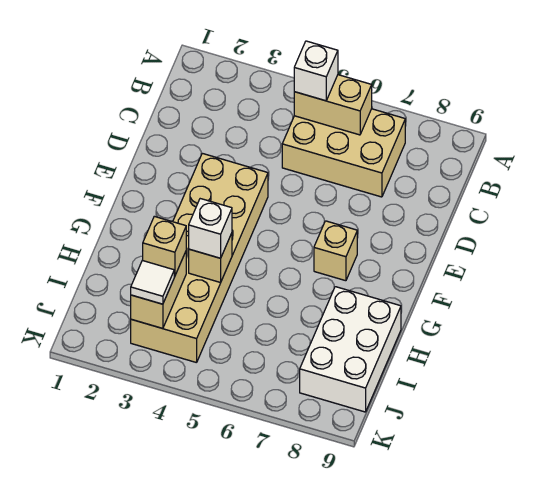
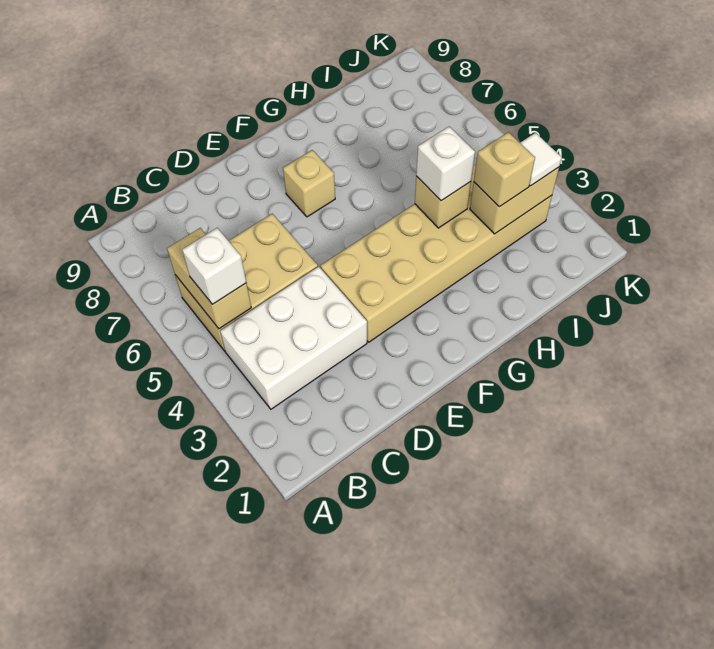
tan 2x3 brick [282,109,405,197] -> tan 2x3 brick turned to [175,214,318,351]
white 2x3 brick [300,287,401,412] -> white 2x3 brick moved to [220,267,367,409]

